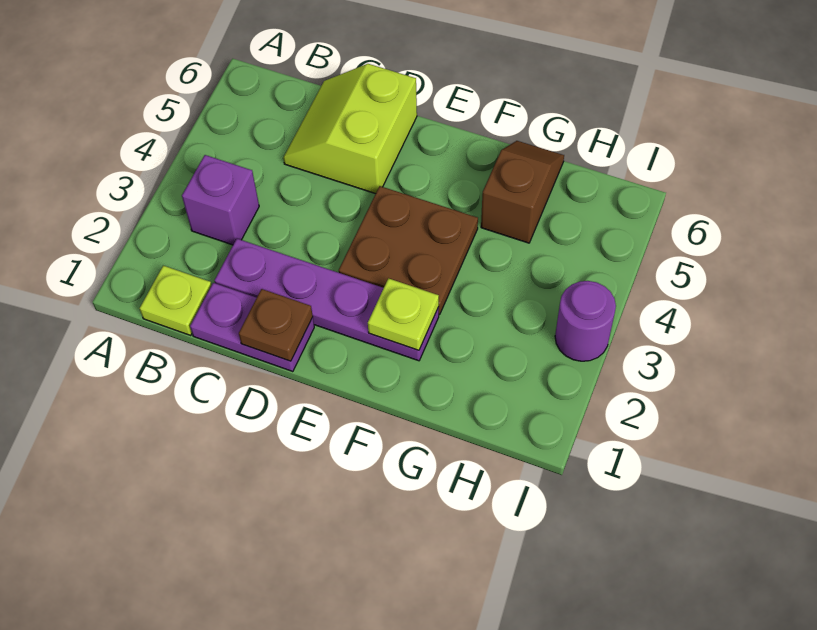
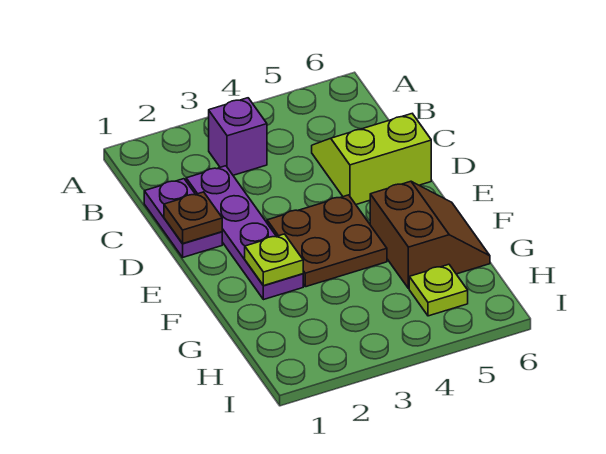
lime 1x1 plate [140,266,212,335] -> lime 1x1 plate moved to [409,264,468,316]
brown 1x2 slope [481,141,564,243] -> brown 2x2 slope [370,181,490,289]
purple 1x1 round brick [555,281,616,361] -> none

